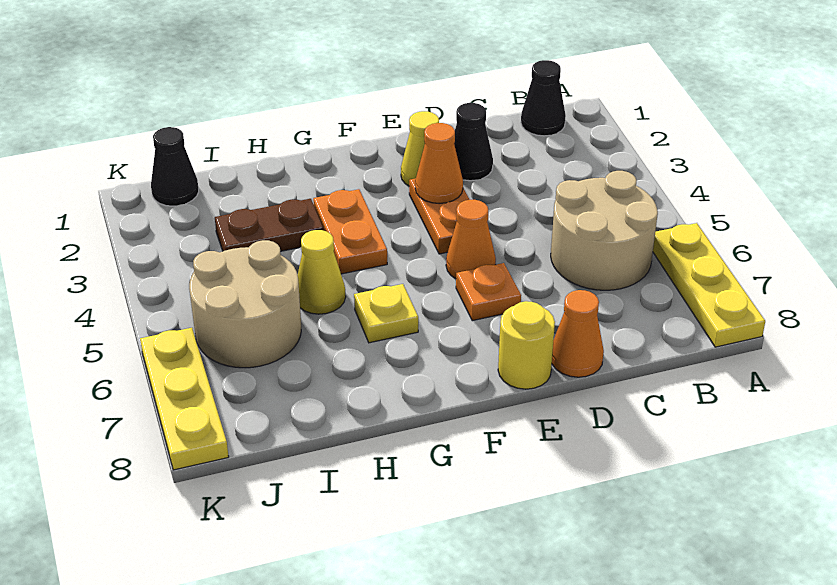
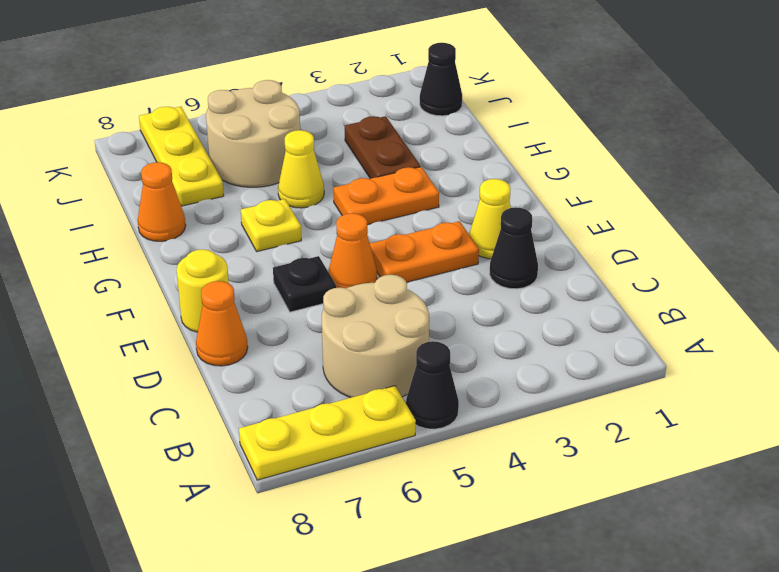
black 1x1 cone [521,60,566,136] -> black 1x1 cone moved to [406,341,459,429]
orange 1x1 cone [415,123,463,203] -> orange 1x1 cone moved to [138,162,186,241]
orange 1x1 plate [456,263,521,321] -> black 1x1 plate [273,256,336,312]
yellow 1x3 plate [140,328,229,470] -> yellow 1x3 plate turned to [139,107,224,206]

